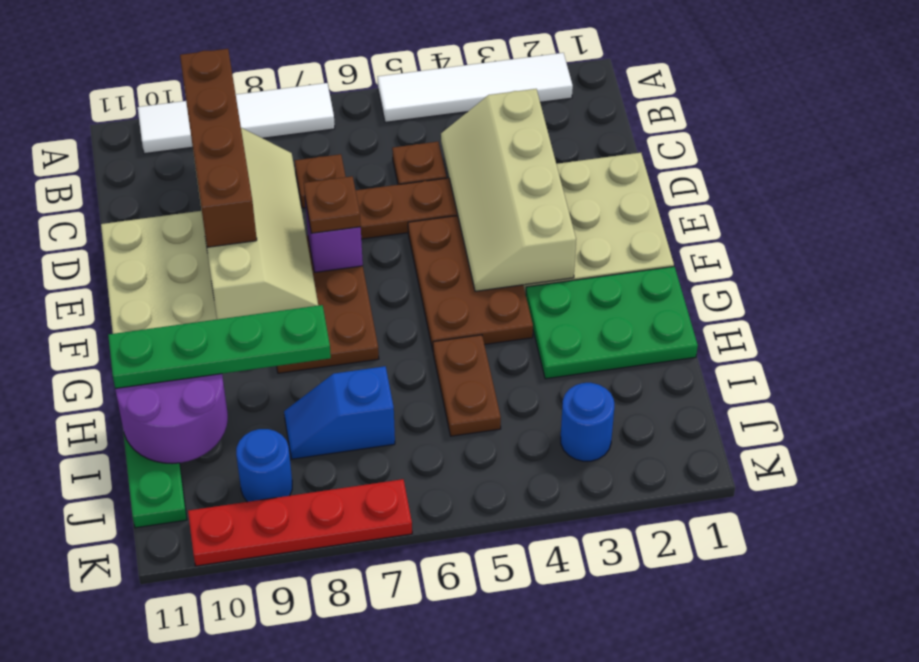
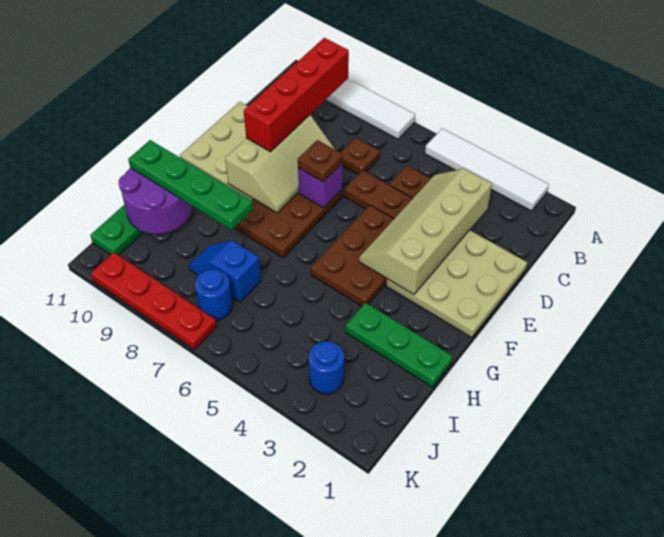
brown 1x4 brick [180,49,257,247] -> red 1x4 brick [244,38,349,152]
tan 2x4 slope [195,128,318,319] -> tan 2x3 slope [225,115,334,213]
green 2x3 plate [526,267,698,379] -> green 1x3 plate [346,303,453,387]
brown 1x2 plate [433,335,501,436] -> none
blue 1x1 round brick [236,429,292,502] -> blue 1x1 round brick moved to [195,269,232,320]

